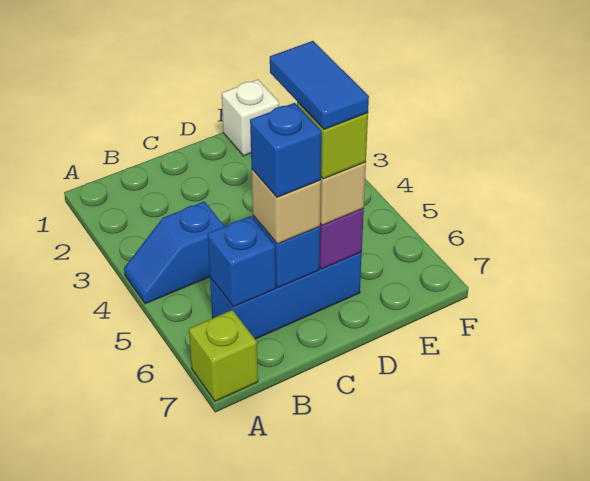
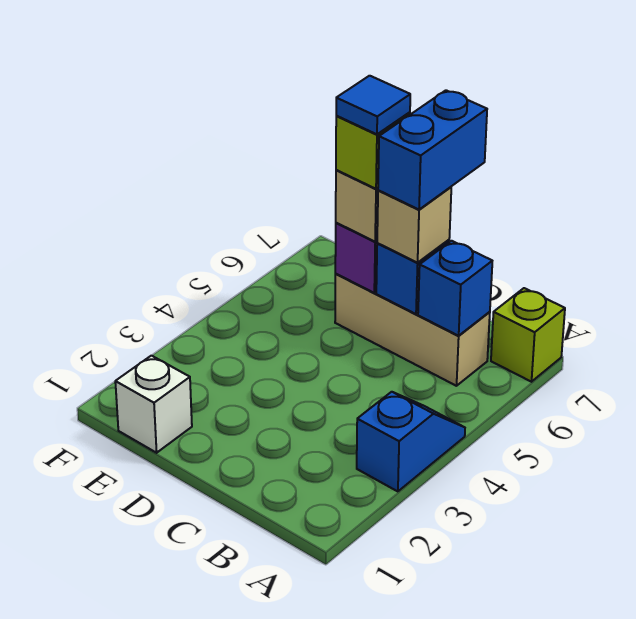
blue 1x2 slope [124,201,224,304] -> blue 1x2 slope turned to [357,392,465,491]
blue 1x3 brick [210,252,362,339] -> tan 1x3 brick [335,274,490,386]
blue 1x1 brick [250,103,322,197] -> blue 1x2 brick [378,90,487,210]
blue 1x2 tile [270,41,369,129] -> blue 1x1 tile [336,76,410,134]

